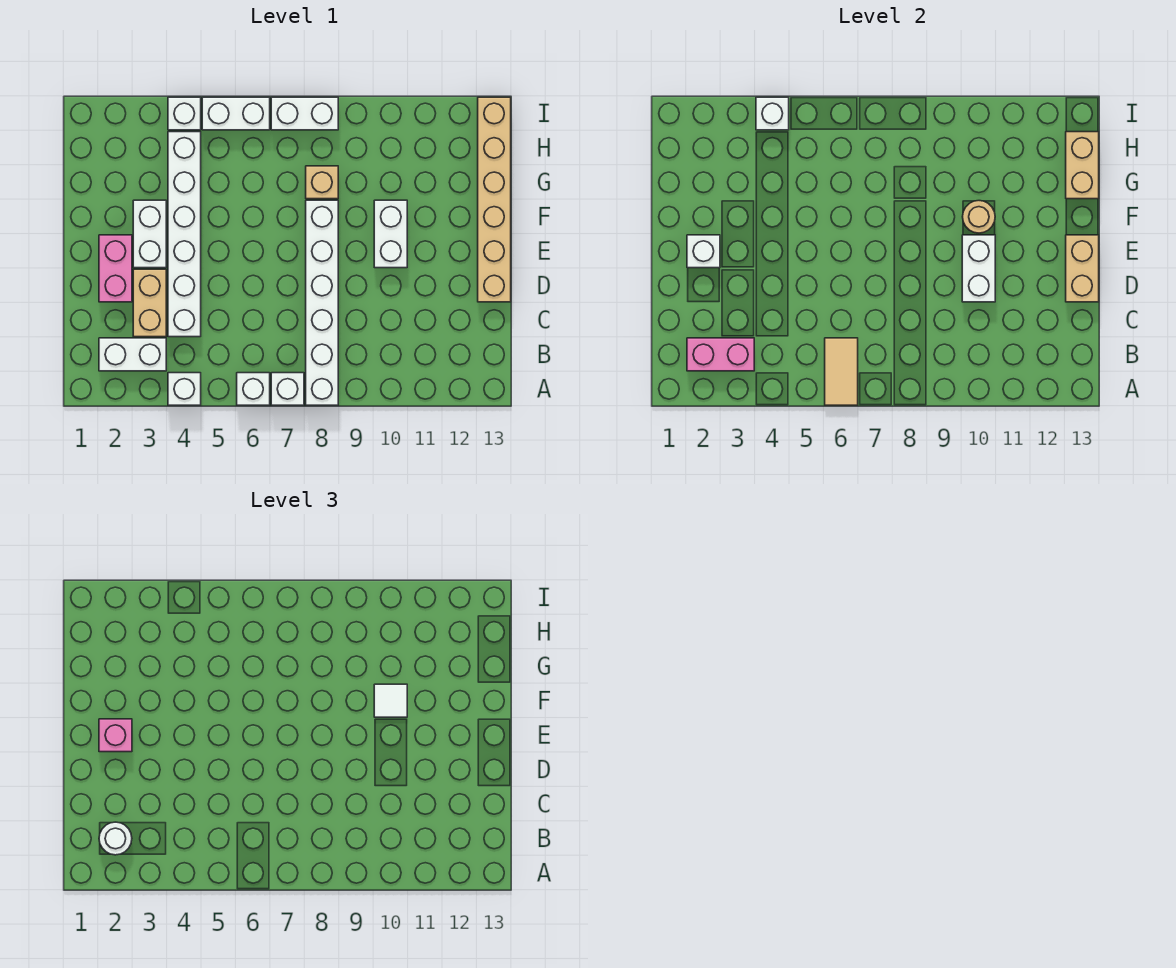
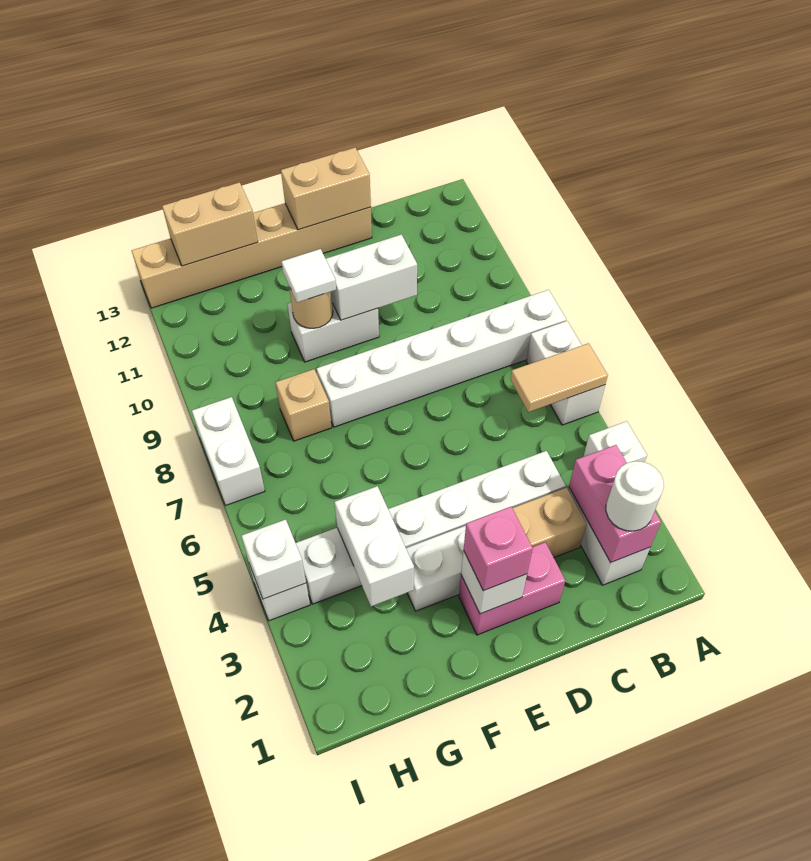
white 1x2 brick [202,97,270,130] -> white 1x2 brick moved to [334,486,414,606]

